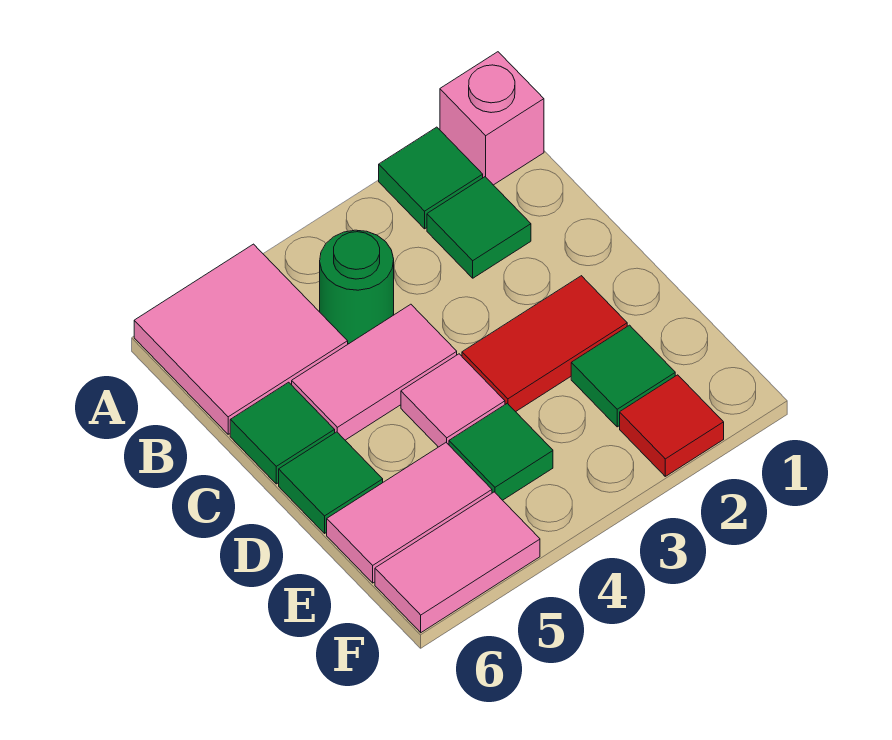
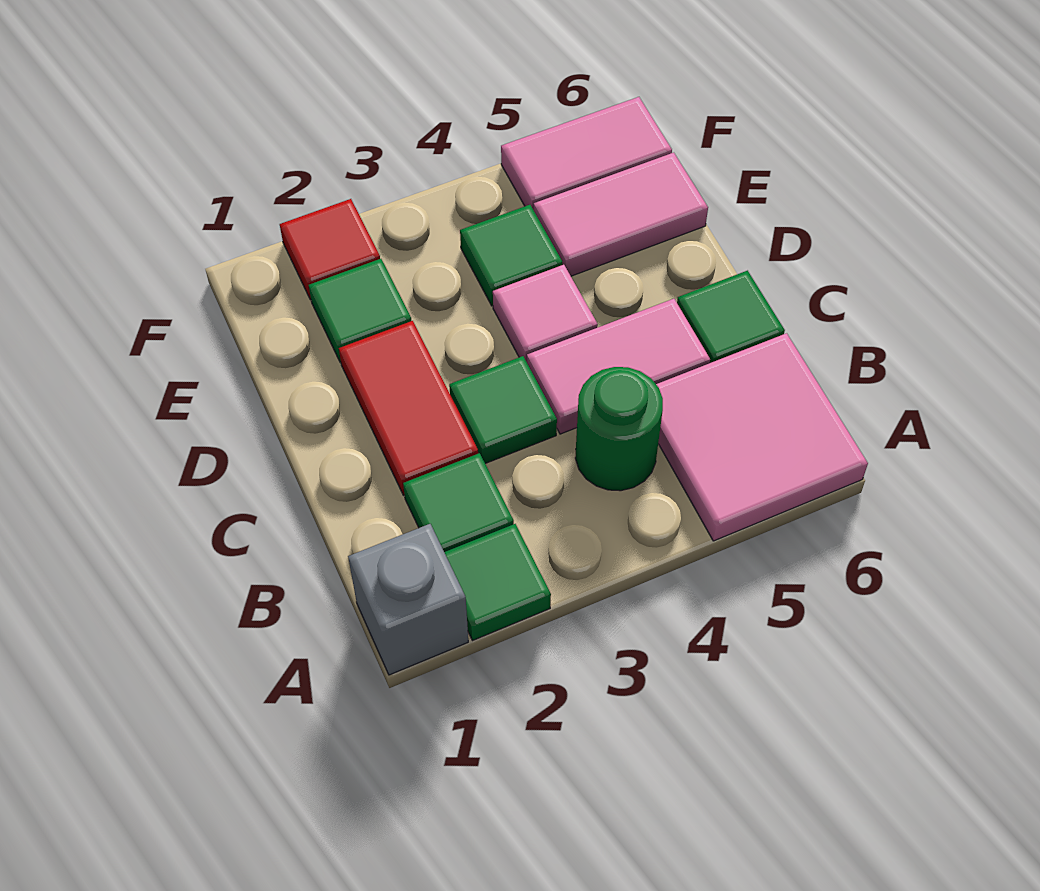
pink 1x1 brick [440,52,544,185] -> grey 1x1 brick [348,524,468,675]
red 1x2 tile [462,276,627,412] -> red 1x2 tile turned to [339,321,478,496]
green 1x1 tile [279,432,383,533] -> green 1x1 tile moved to [449,356,557,464]

